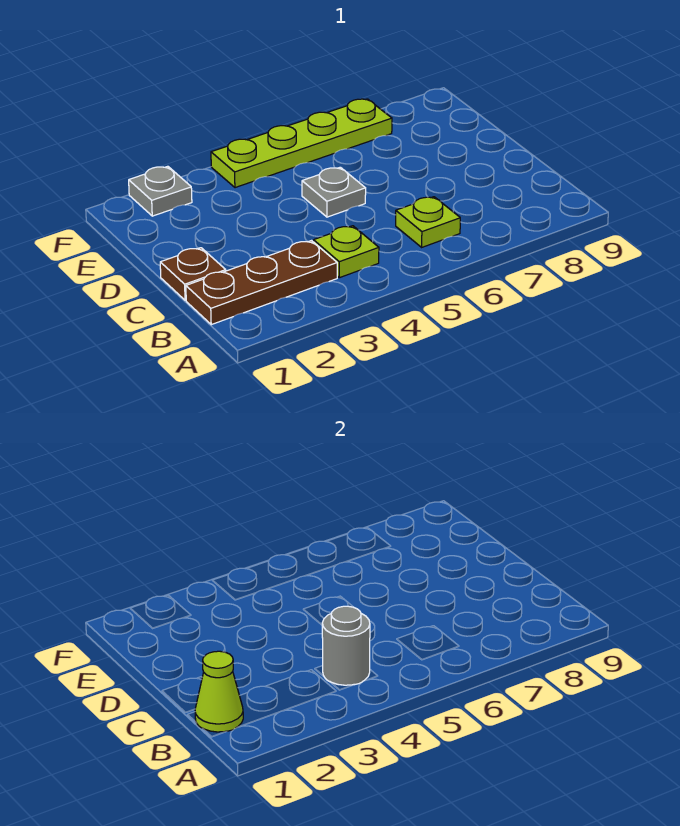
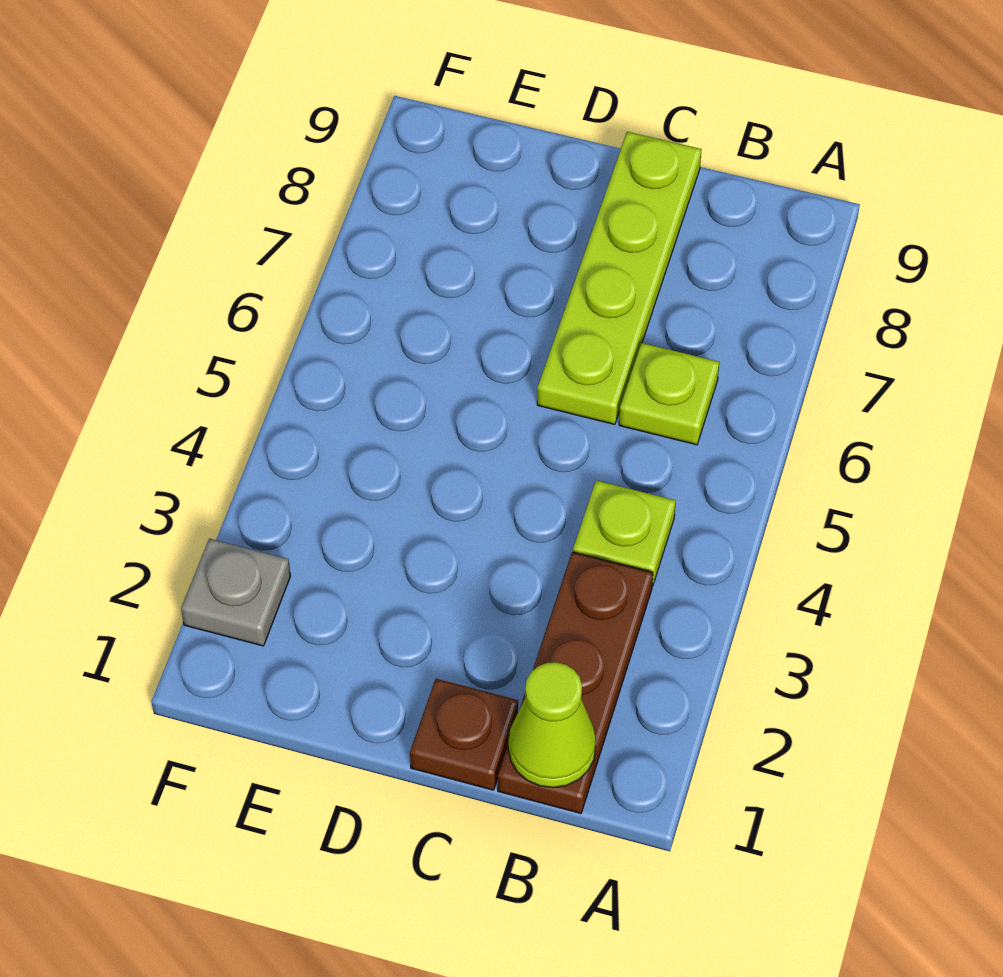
grey 1x1 round brick [322,606,370,685] -> none
grey 1x1 plate [302,167,366,217] -> none
lime 1x4 plate [211,99,392,188] -> lime 1x4 plate moved to [537,132,702,424]

